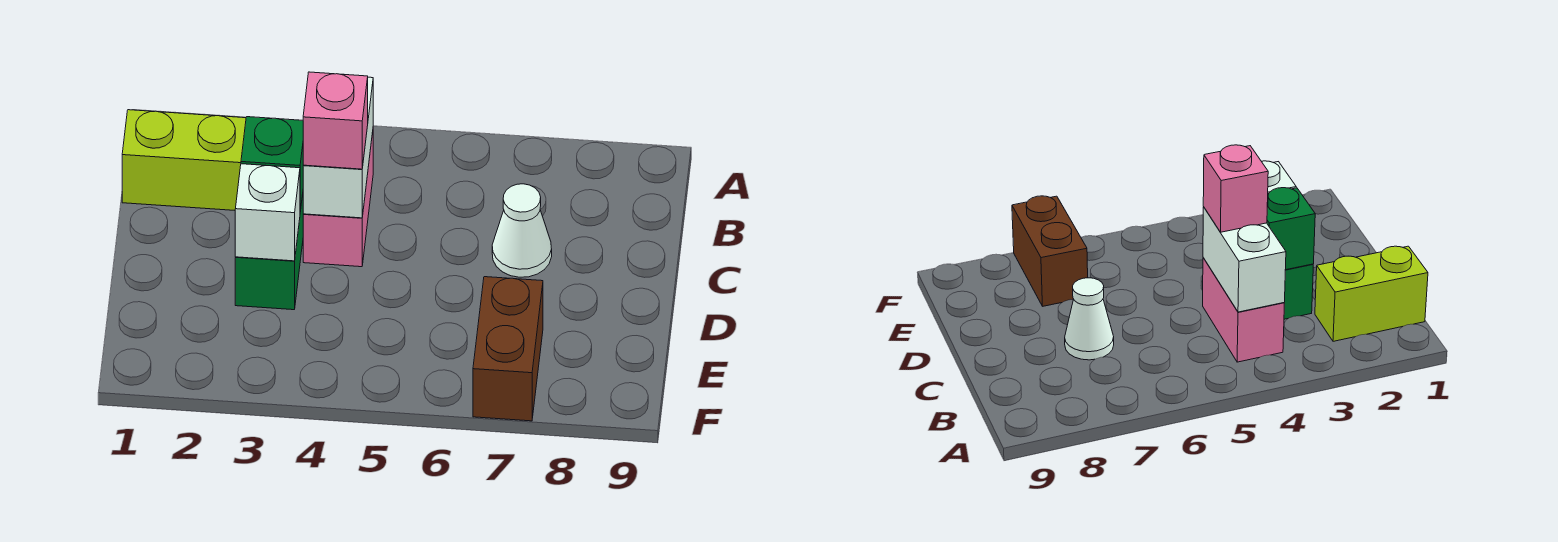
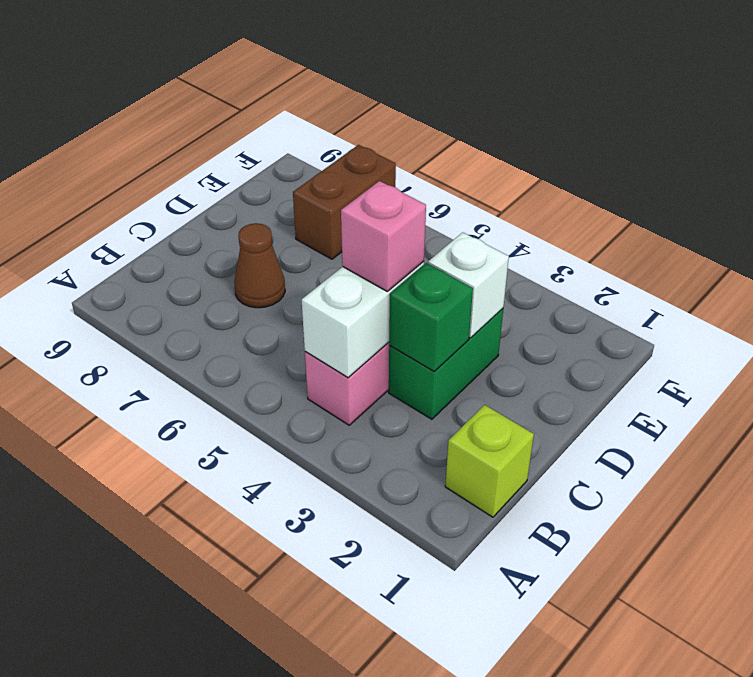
lime 1x2 brick [122,110,246,210] -> lime 1x1 brick [445,405,534,517]
white 1x1 cone [492,184,552,277] -> brown 1x1 cone [234,223,285,308]

